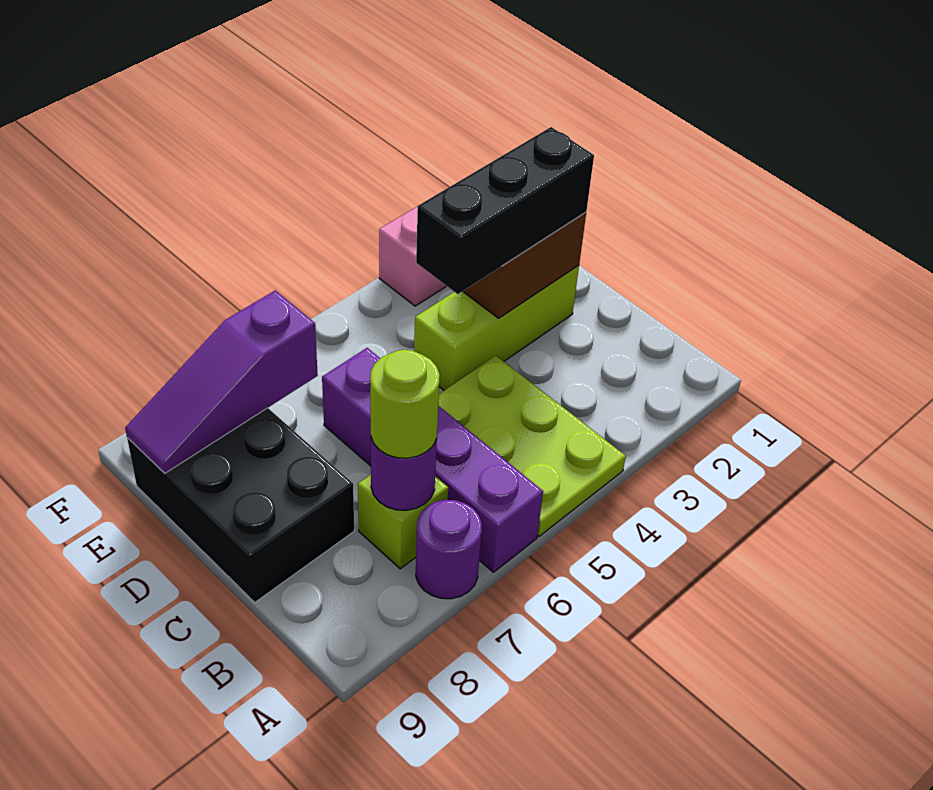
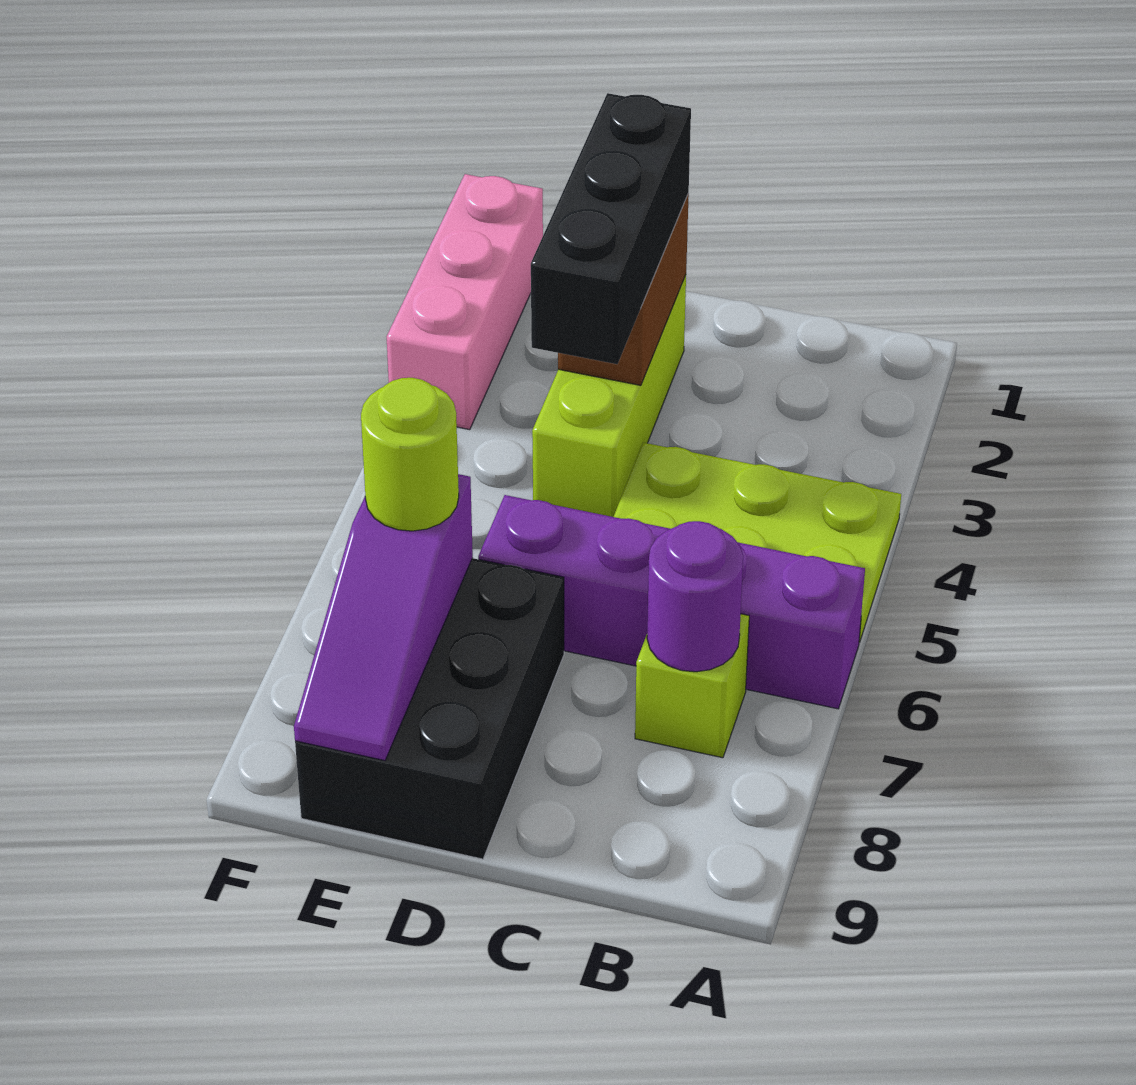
purple 1x1 round brick [416,500,482,599] -> none
lime 1x1 round brick [370,350,440,458] -> lime 1x1 round brick moved to [361,378,459,531]
black 2x3 brick [127,408,354,602] -> black 2x3 brick turned to [295,558,564,859]

